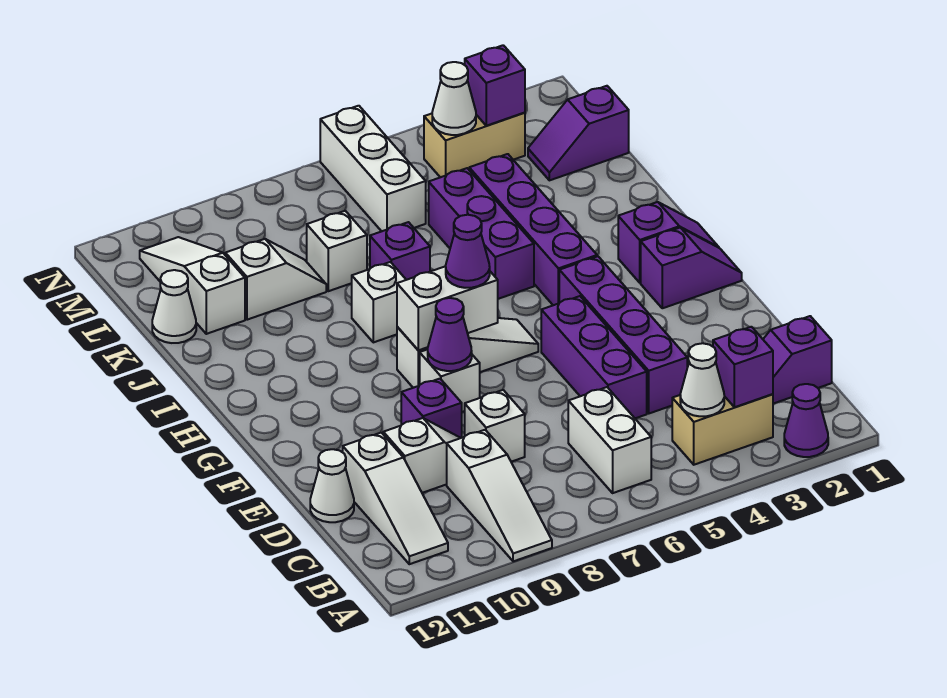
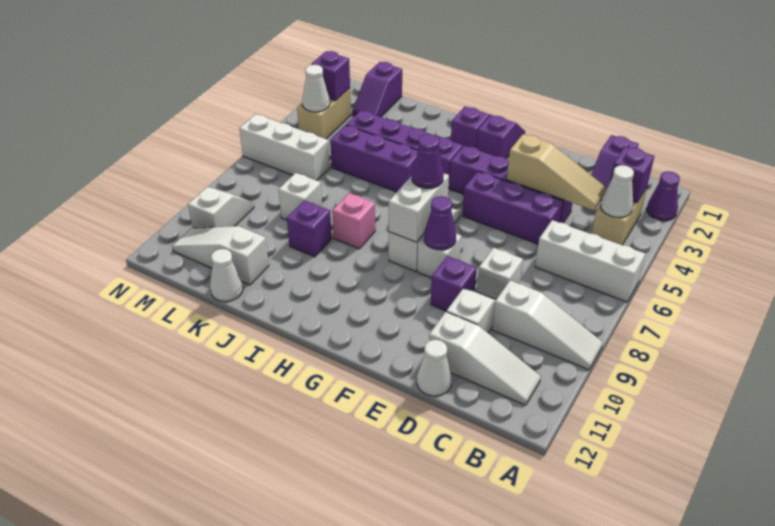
white 1x2 brick [568,387,651,493] -> white 1x3 brick [535,220,646,302]
none -> tan 1x3 slope [507,134,607,210]
white 1x1 brick [352,262,406,342] -> pink 1x1 brick [332,193,375,249]
purple 1x1 brick [370,222,430,280] -> purple 1x1 brick moved to [287,200,332,257]
white 1x2 slope [225,239,326,320] -> white 1x2 slope moved to [188,187,254,228]

